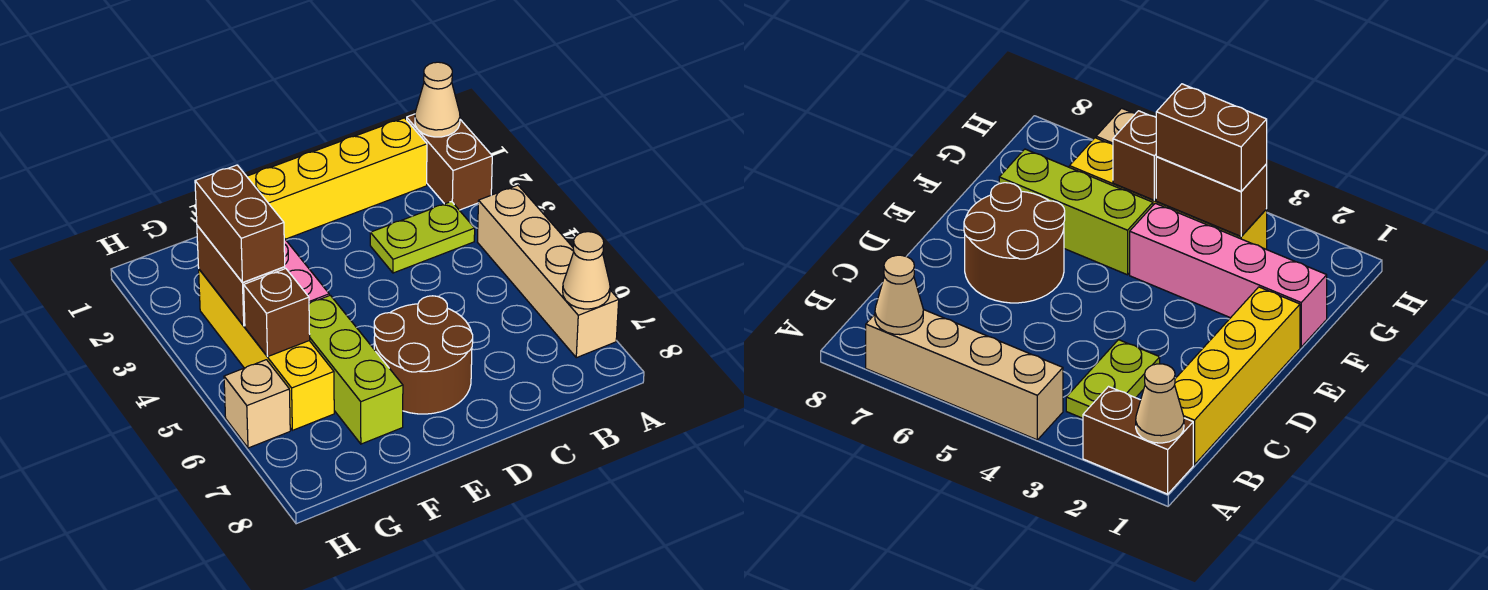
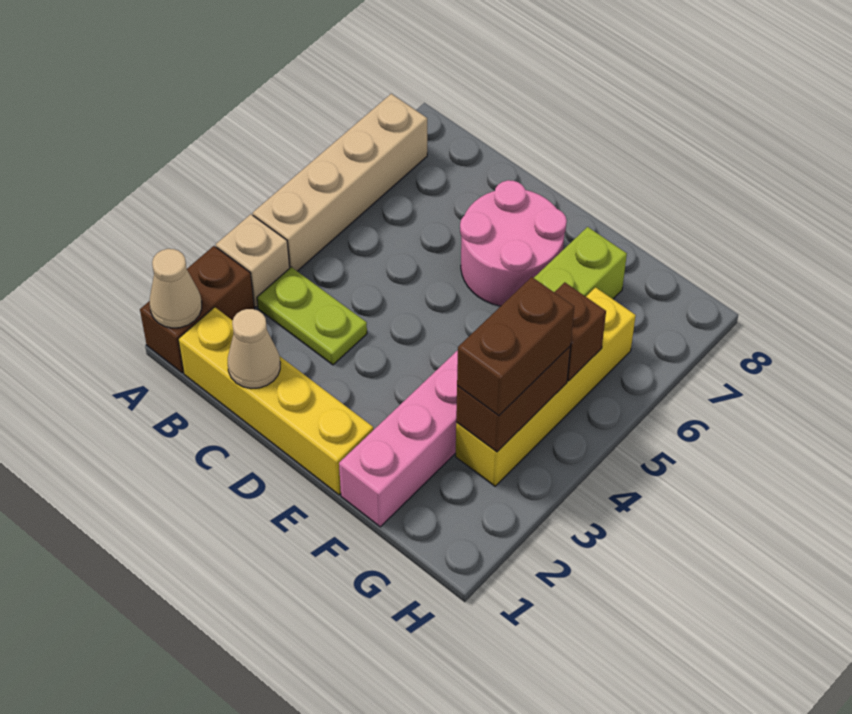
tan 1x1 cone [563,232,610,309] -> tan 1x1 cone moved to [228,309,280,389]
brown 2x2 round brick [374,296,473,414] -> pink 2x2 round brick [460,180,567,306]
tan 1x1 brick [224,360,290,448] -> tan 1x1 brick moved to [216,214,290,307]

